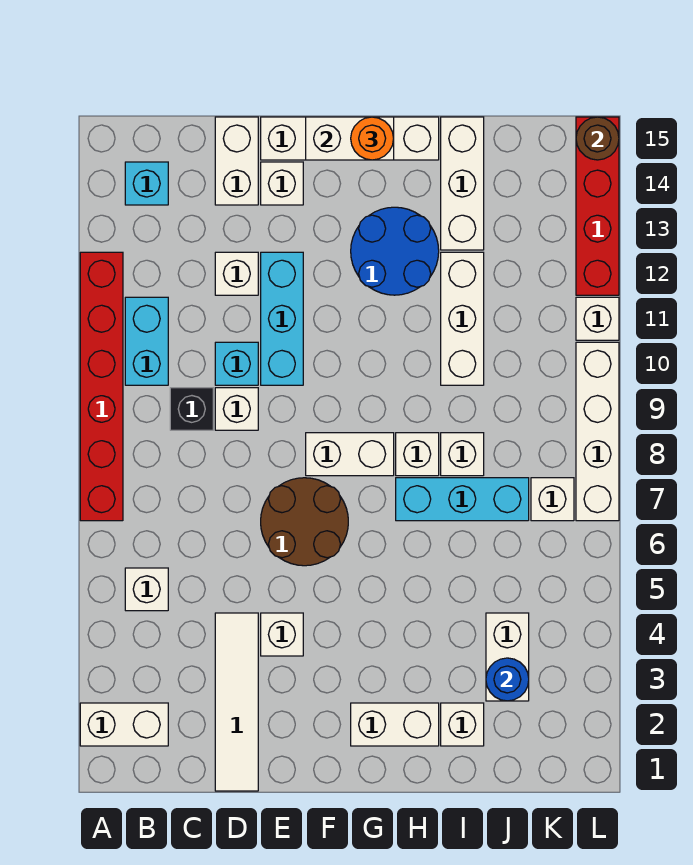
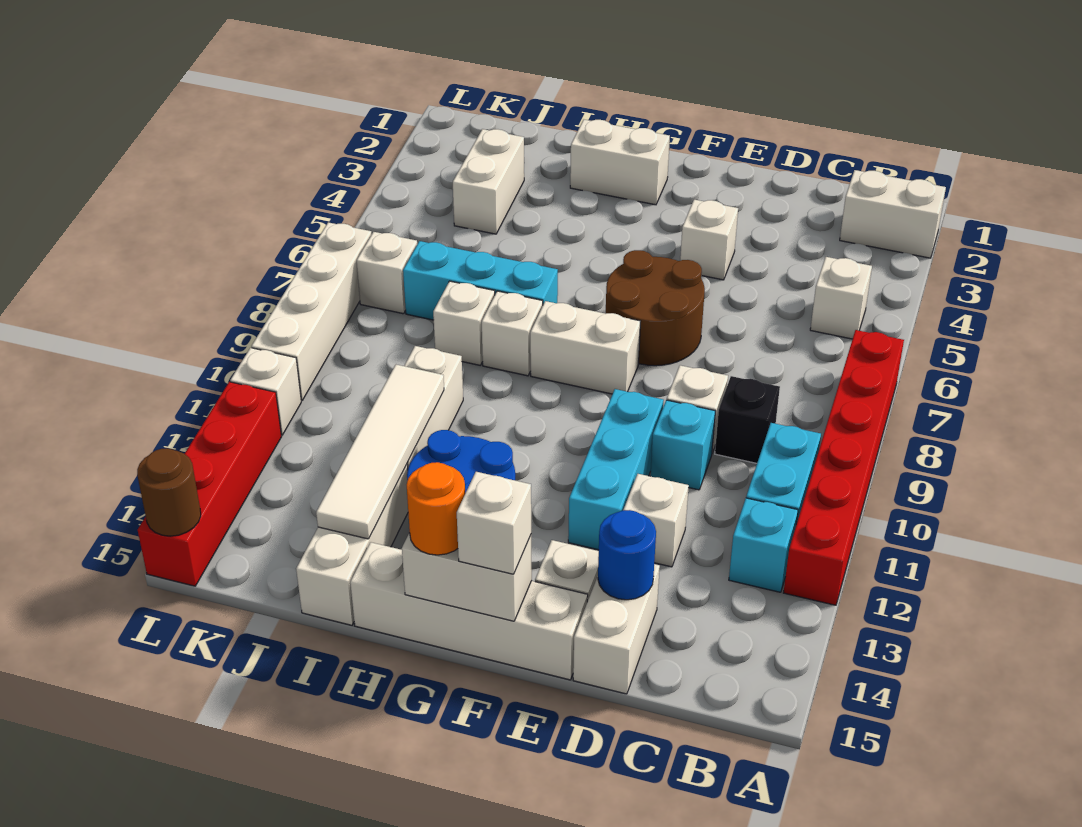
cyan 1x1 brick [125,162,168,205] -> cyan 1x1 brick moved to [729,498,798,592]
white 1x4 tile [215,613,258,791] -> white 1x4 tile moved to [316,365,444,539]
white 1x1 brick [441,703,484,746] -> white 1x1 brick moved to [457,472,531,574]
blue 1x1 round brick [486,658,529,701] -> blue 1x1 round brick moved to [598,510,656,600]

